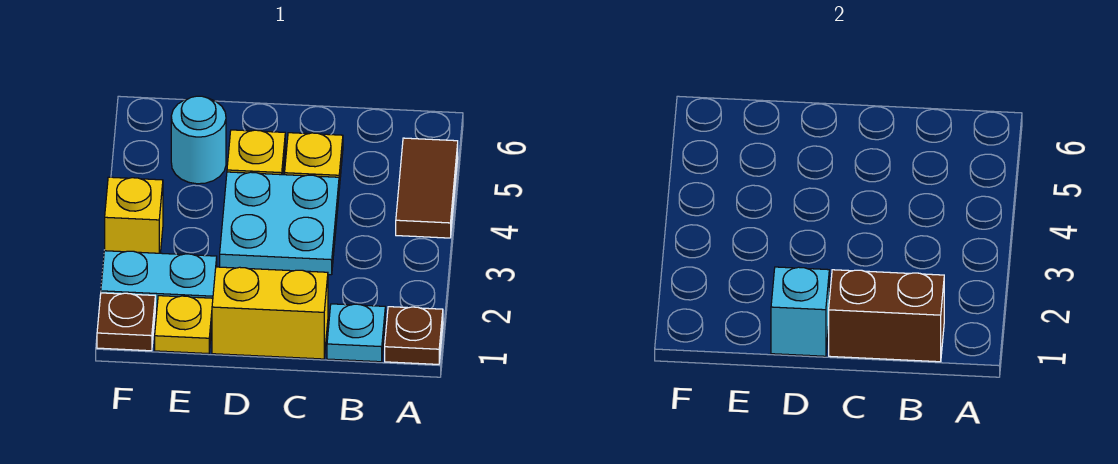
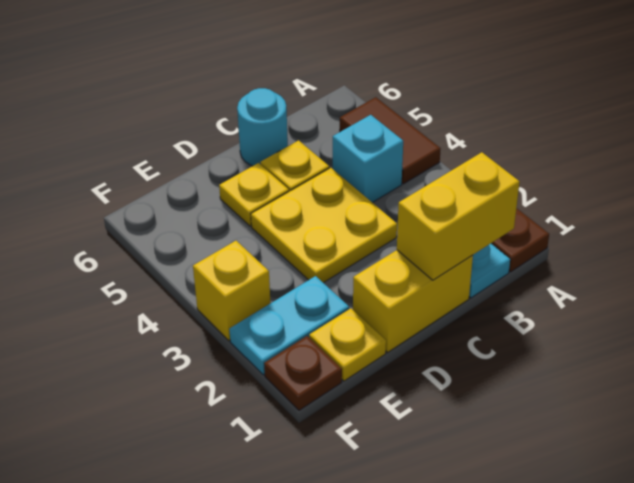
brown 1x2 brick [829,270,944,362] -> yellow 1x2 brick [397,152,520,280]
cyan 2x2 plate [220,172,339,275] -> yellow 2x2 plate [251,168,397,283]
cyan 1x1 brick [771,267,829,356] -> cyan 1x1 brick moved to [333,115,403,203]
cyan 1x1 round brick [171,96,226,184] -> cyan 1x1 round brick moved to [237,88,288,166]

